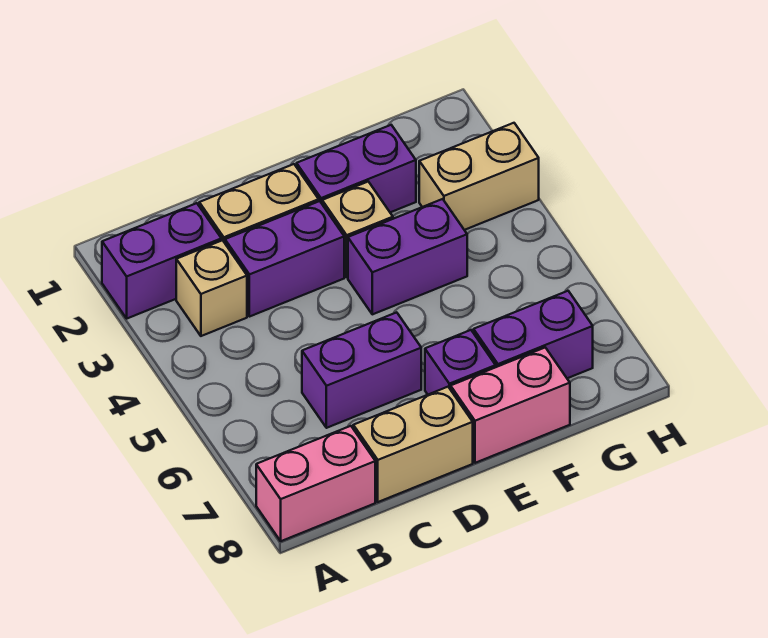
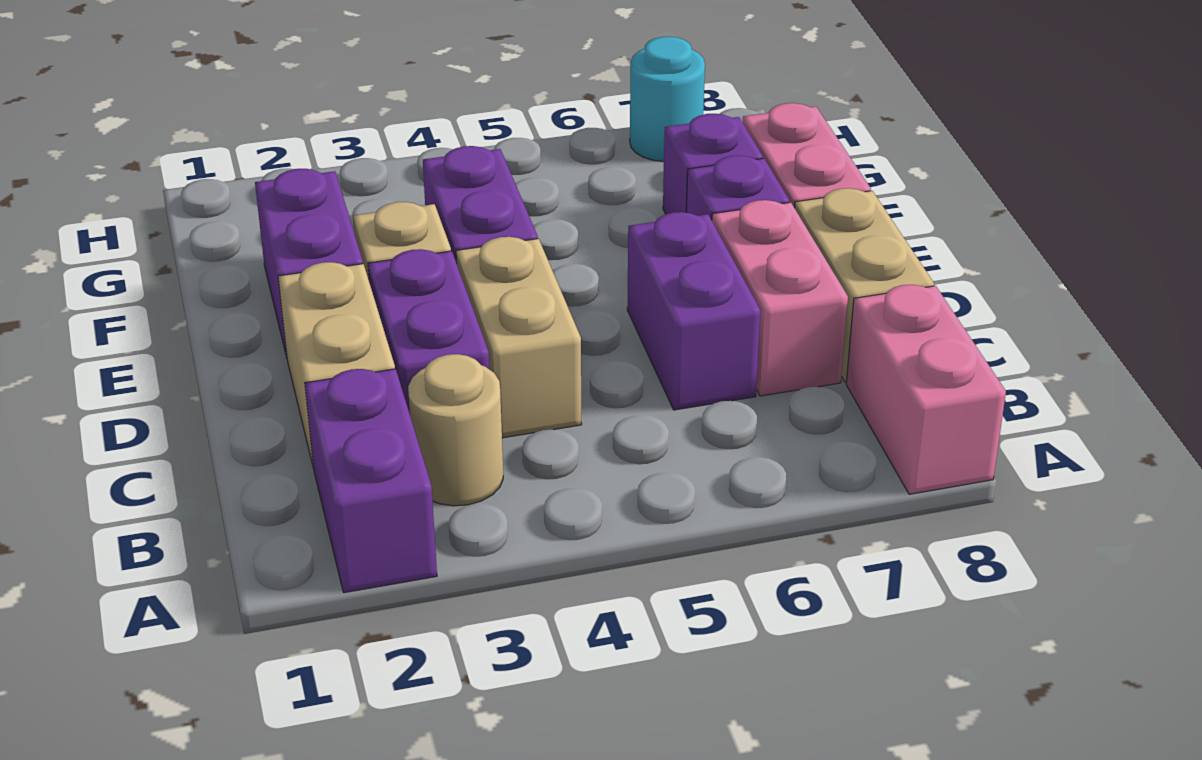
tan 1x1 brick [176,240,247,336] -> tan 1x1 round brick [408,354,503,506]
none -> pink 1x2 brick [712,200,848,396]
purple 1x2 brick [474,291,593,378] -> purple 1x1 brick [663,114,763,214]
tan 1x2 brick [419,123,539,230] -> tan 1x2 brick moved to [456,237,582,438]
none -> cyan 1x1 round brick [630,37,705,162]

